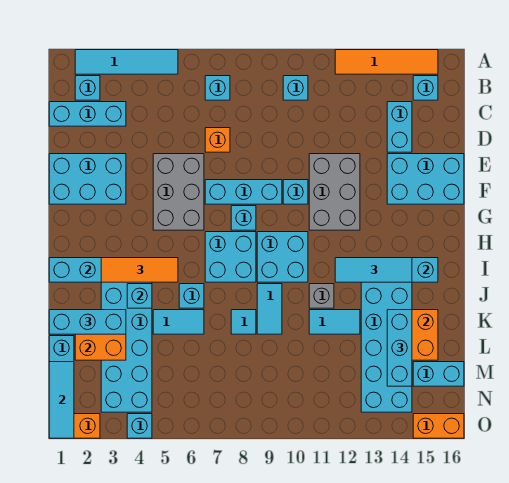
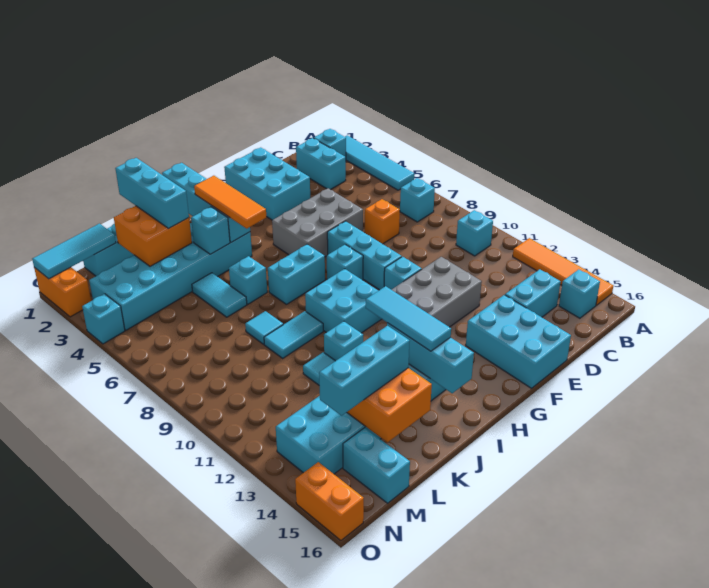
cyan 1x3 brick [49,102,126,126] -> cyan 1x2 brick [296,138,346,190]
cyan 2x2 brick [205,232,256,282] -> cyan 1x2 brick [268,244,325,304]
grey 1x1 brick [309,284,334,308] -> cyan 1x1 brick [324,321,363,361]

